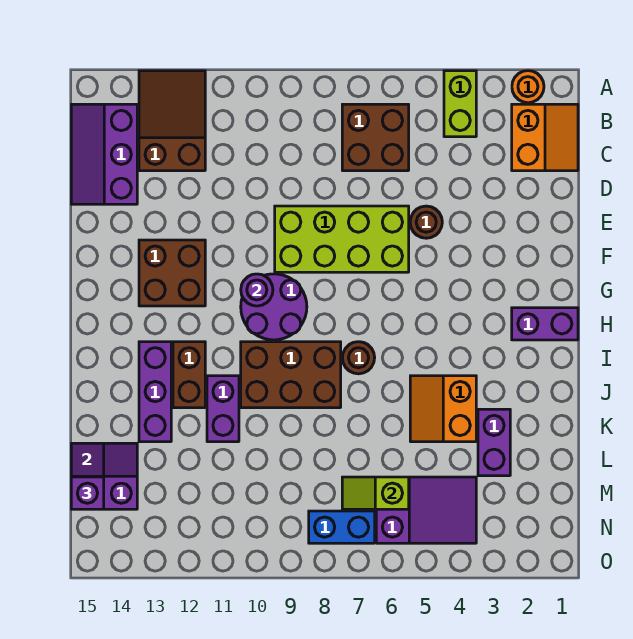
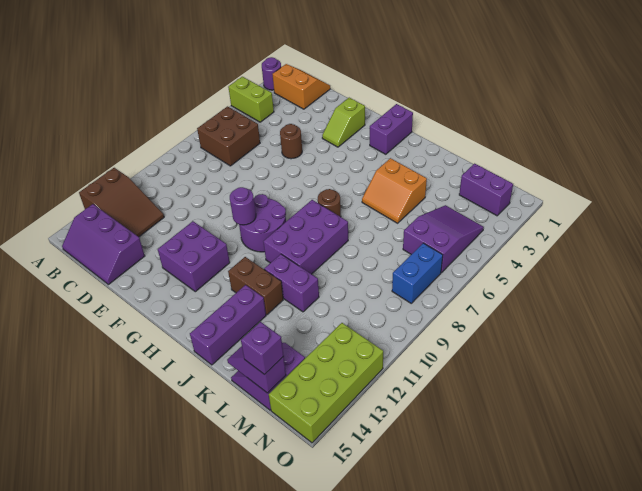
orange 1x1 round brick [512,71,544,103] -> purple 1x1 round brick [262,57,281,90]
brown 2x3 slope [139,71,205,171] -> brown 2x3 slope turned to [79,168,164,237]
lime 2x4 brick [275,206,409,272] -> lime 2x4 brick moved to [269,323,383,443]
brown 2x2 brick [139,240,205,306] -> purple 2x2 brick [158,221,230,292]
brown 2x3 brick [241,342,341,408] -> purple 2x3 brick [263,200,348,274]
purple 1x3 brick [139,342,171,442] -> purple 1x3 brick turned to [190,285,266,365]
purple 1x2 brick [478,409,510,476] -> purple 1x2 brick moved to [459,164,513,216]
lime 1x2 slope [342,477,409,509] -> lime 1x2 slope moved to [322,98,365,147]

